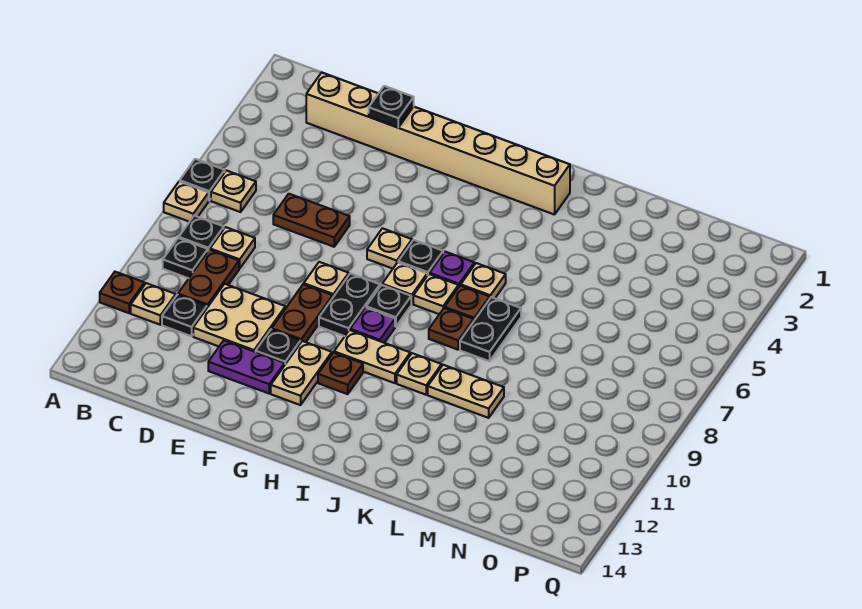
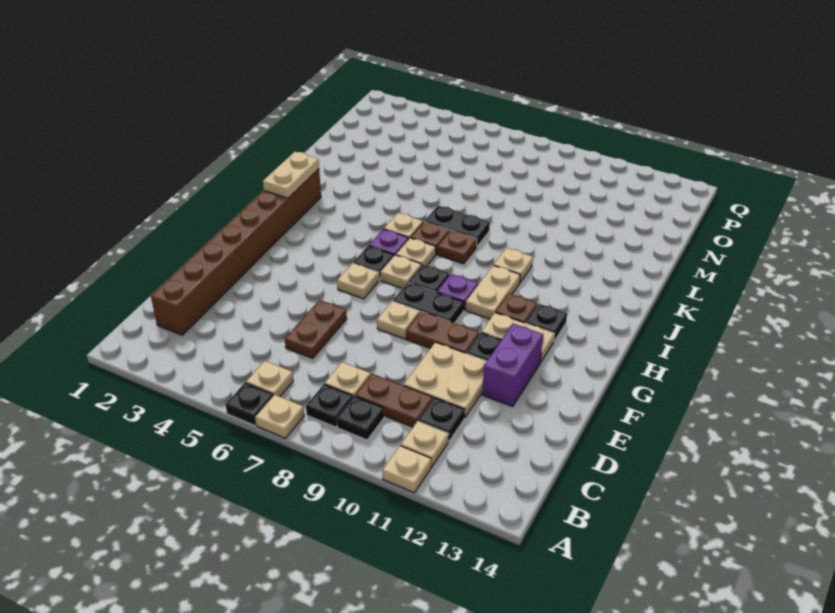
brown 1x1 plate [100,272,144,313] -> tan 1x1 plate [382,446,431,493]
tan 1x8 brick [306,72,570,215] -> brown 1x8 brick [151,169,321,335]
black 1x1 plate [369,86,414,127] -> black 1x1 plate moved to [526,304,567,341]
purple 1x2 plate [208,341,285,393] -> purple 1x2 brick [482,324,543,407]
tan 1x2 plate [428,365,504,418] -> tan 1x2 plate moved to [263,152,319,198]

